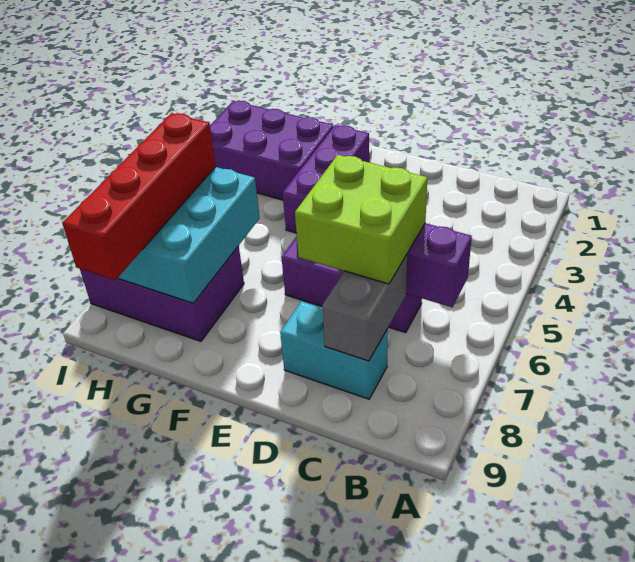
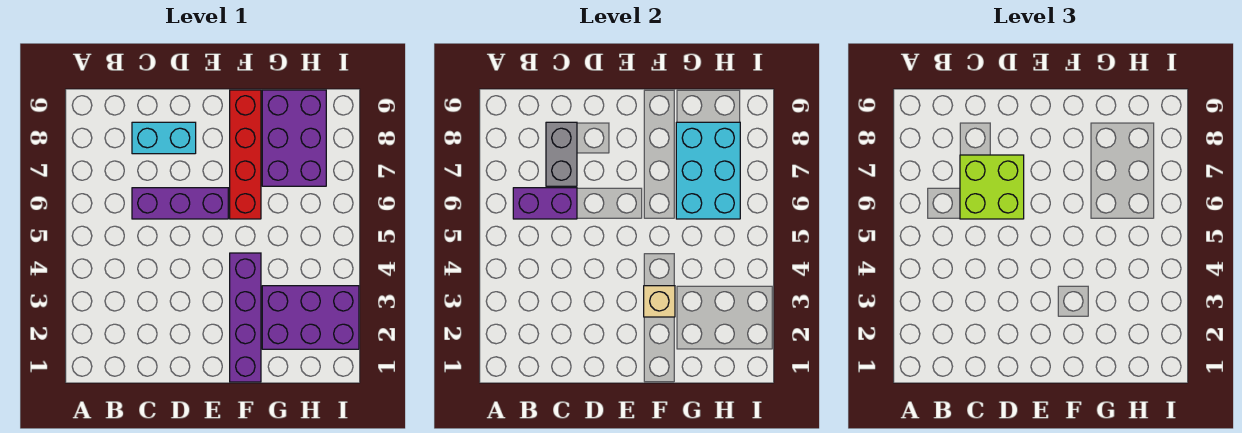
purple 1x3 brick [283,125,369,233] -> purple 1x4 brick [230,253,261,382]
none -> tan 1x1 brick [644,286,675,317]
purple 2x3 brick [80,246,244,341] -> purple 2x3 brick turned to [262,90,326,186]
red 1x4 brick [62,113,216,280] -> red 1x4 brick moved to [230,90,261,219]

